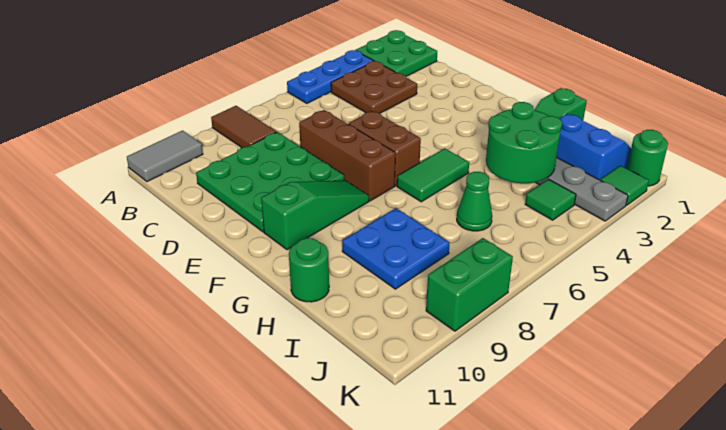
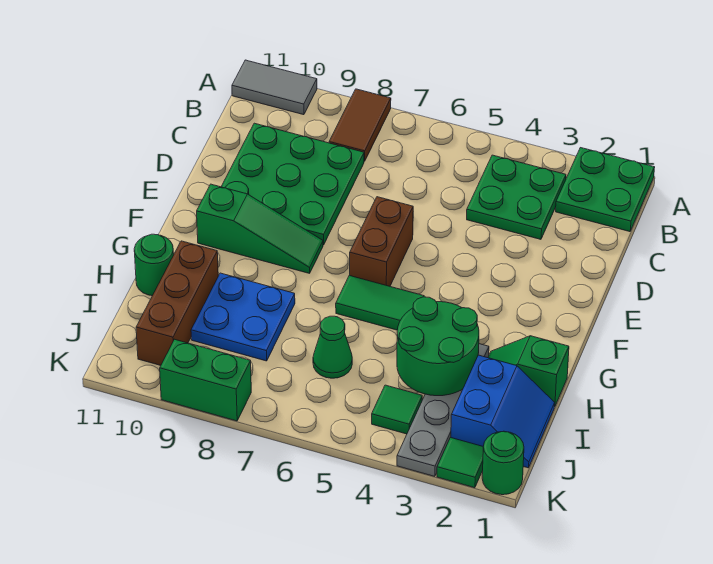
blue 1x3 plate [287,50,374,103] -> none
brown 2x2 plate [331,61,417,113] -> green 2x2 plate [467,155,566,239]
brown 1x3 brick [299,110,395,201] -> brown 1x3 brick moved to [136,241,218,365]

